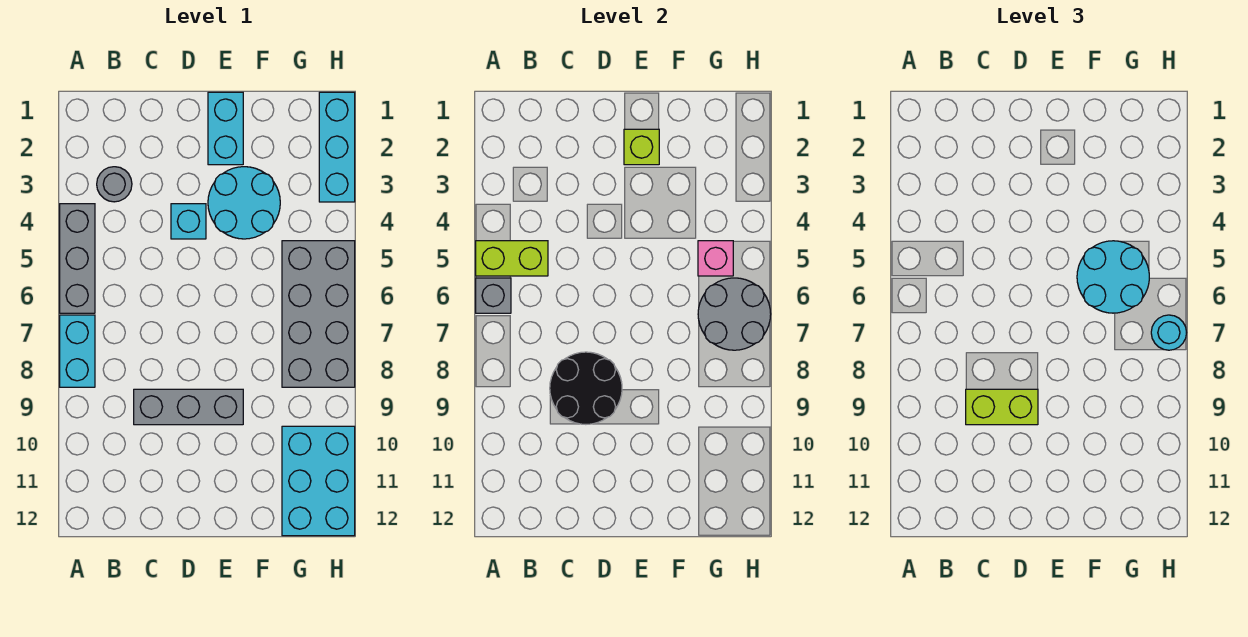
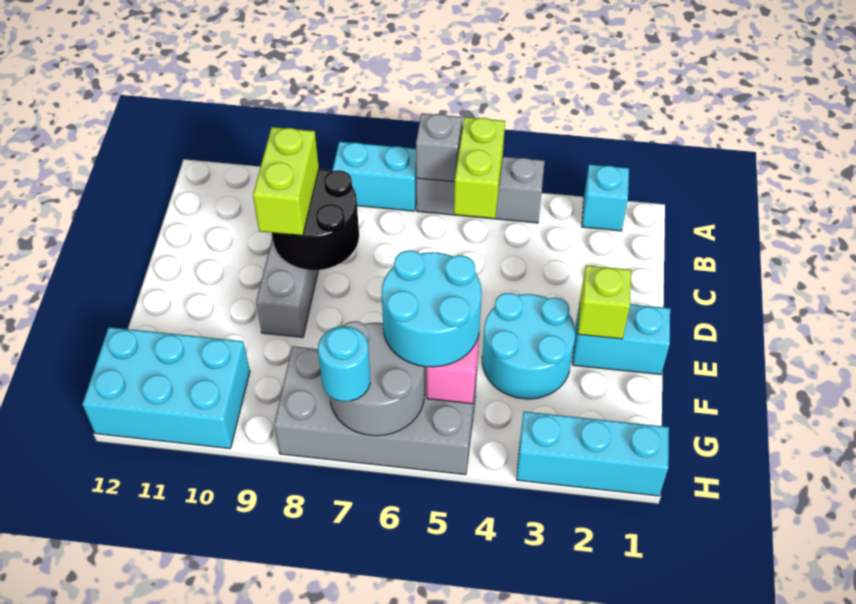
grey 1x1 round brick [97,167,132,202] -> none
cyan 1x1 brick [171,204,206,239] -> cyan 1x1 brick moved to [582,164,629,231]

